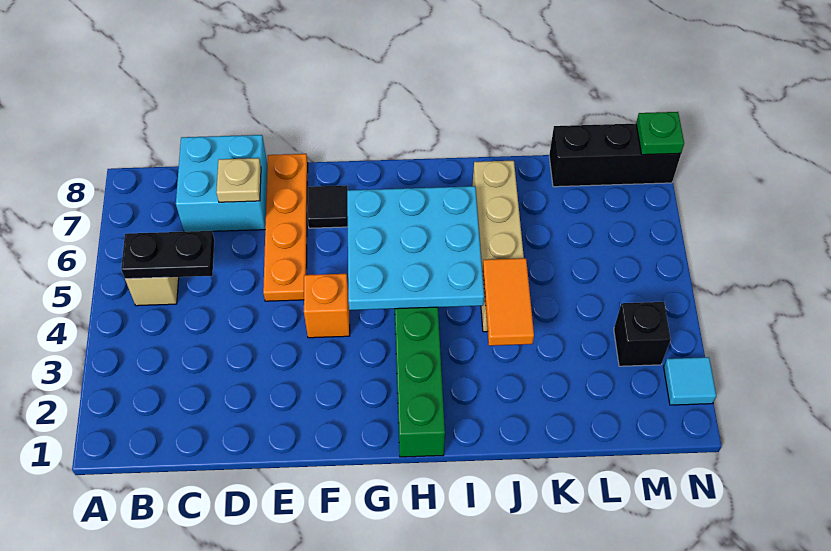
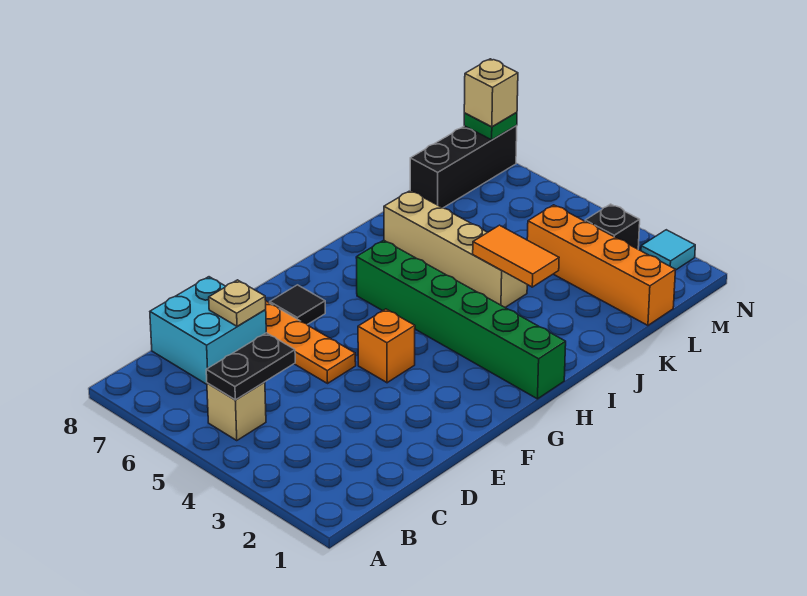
cyan 3x3 plate [347,186,484,310] -> none
none -> orange 1x4 brick [527,205,675,325]
none -> tan 1x1 brick [464,59,518,127]

